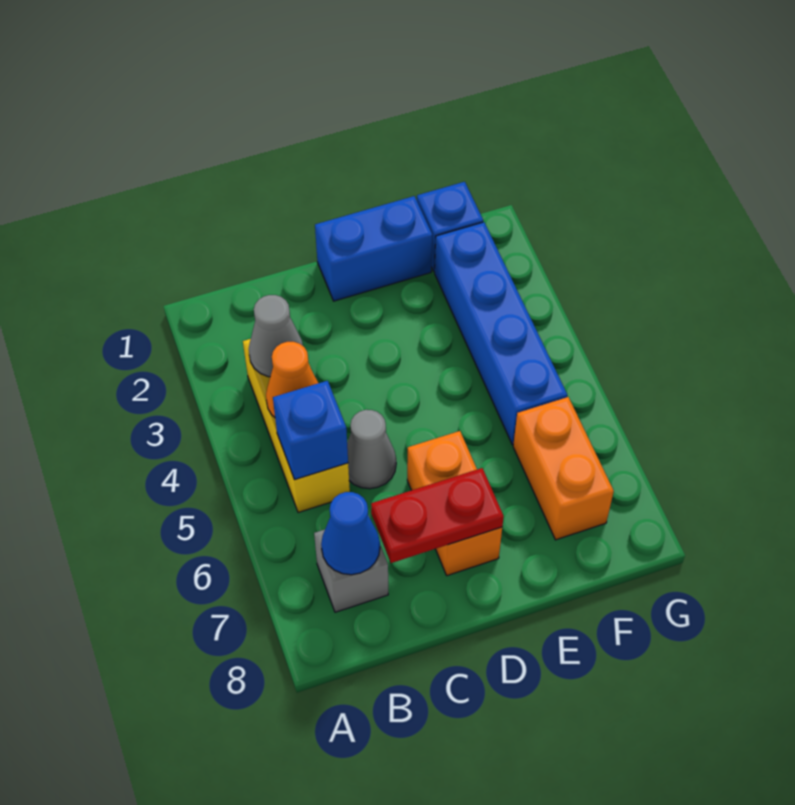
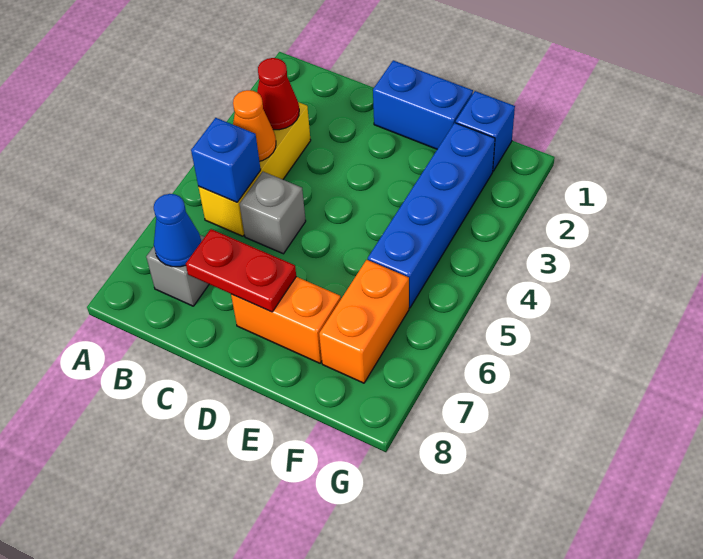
grey 1x1 cone [249,295,303,377] -> red 1x1 cone [257,58,299,130]
grey 1x1 cone [347,410,396,489] -> grey 1x1 brick [240,172,306,254]
orange 1x2 brick [407,431,502,576] -> orange 1x2 brick turned to [231,277,341,363]

